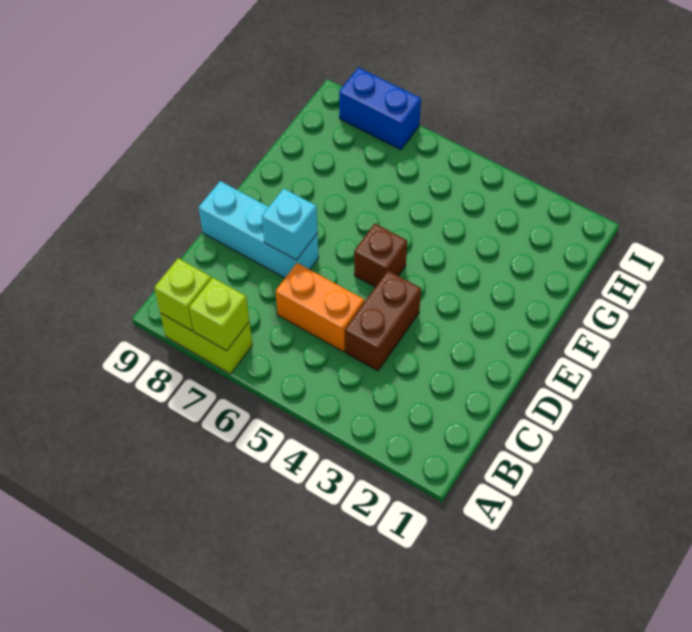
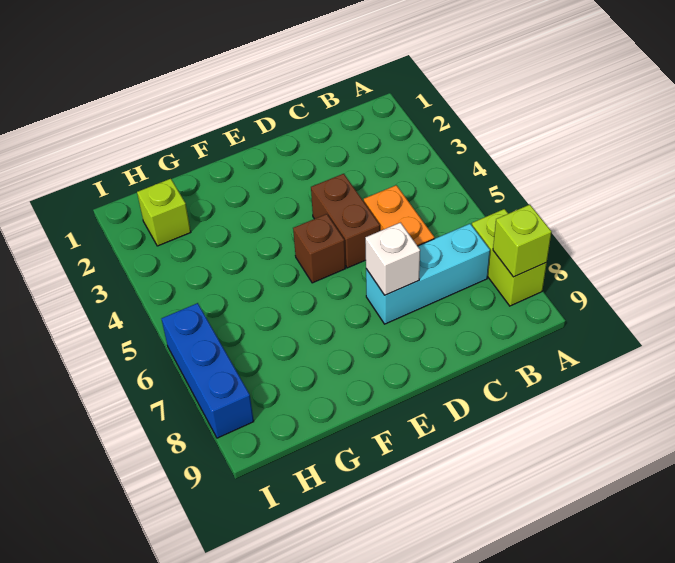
lime 1x1 brick [189,278,249,351] -> lime 1x1 brick moved to [137,179,191,246]
brown 1x2 brick [345,271,421,371] -> brown 1x2 brick turned to [311,174,380,268]
cyan 1x3 brick [199,181,319,278] -> cyan 1x3 brick turned to [366,224,490,324]
cyan 1x1 brick [262,189,318,260] -> white 1x1 brick [365,223,420,295]
blue 1x2 brick [339,67,421,150] -> blue 1x3 brick [162,303,254,438]

